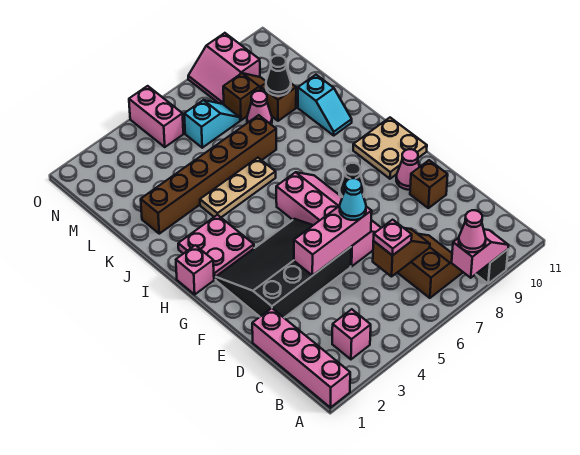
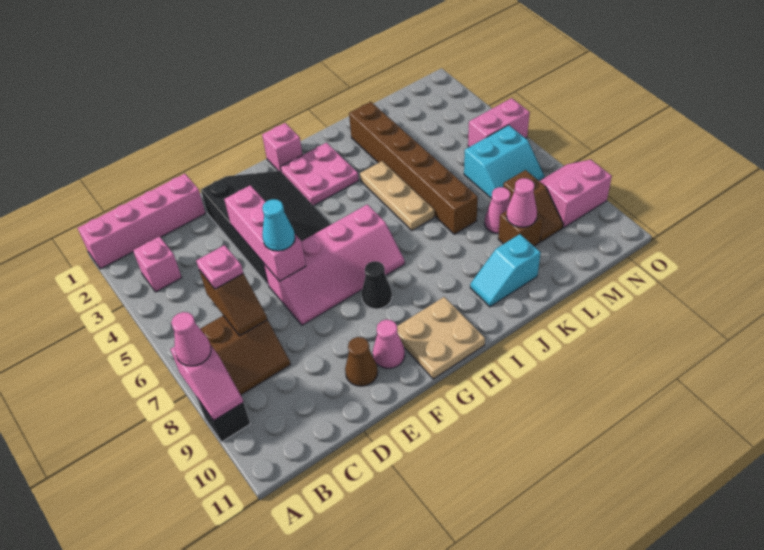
brown 1x1 brick [410,160,448,208] -> brown 1x1 cone [345,337,378,386]
black 1x1 cone [266,56,291,96] -> pink 1x1 cone [506,178,537,227]
cyan 1x2 slope [184,100,240,148] -> cyan 2x2 slope [464,125,545,199]

